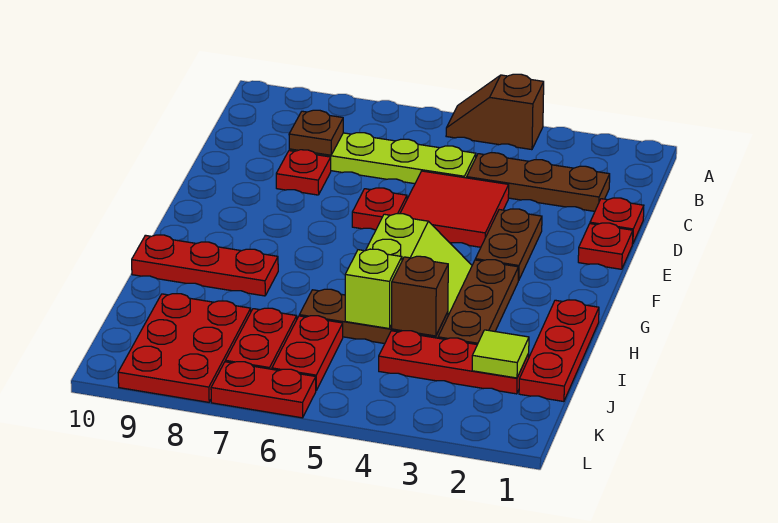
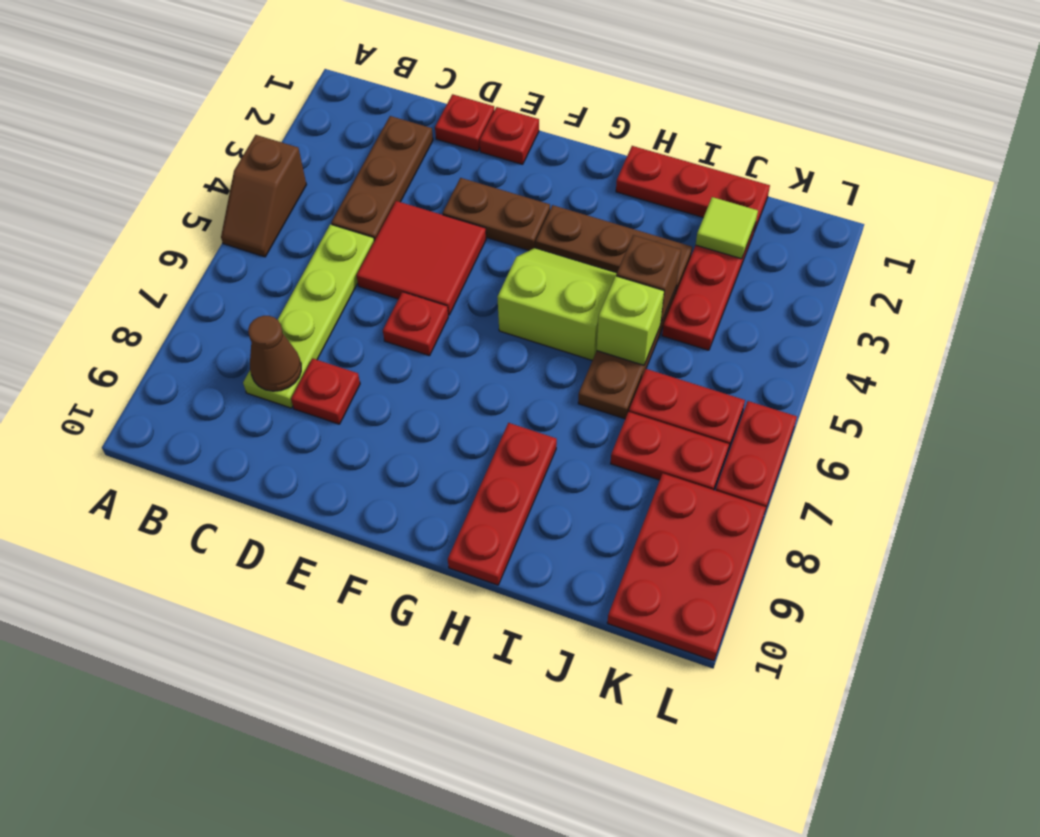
brown 1x1 plate [289,110,343,155] -> brown 1x1 cone [248,316,301,391]
red 2x3 plate [118,294,251,402] -> red 2x3 plate turned to [607,474,766,661]

